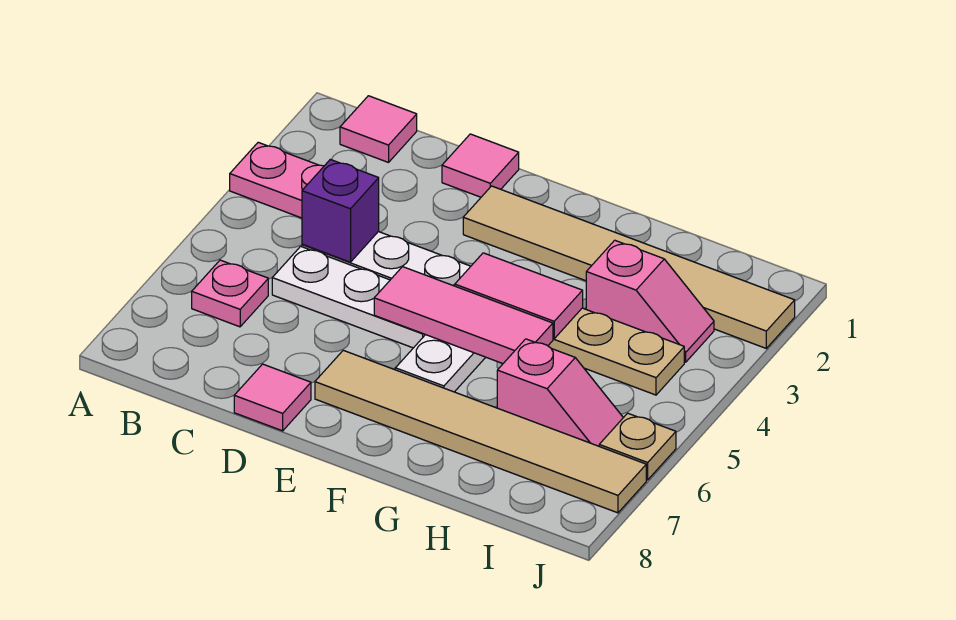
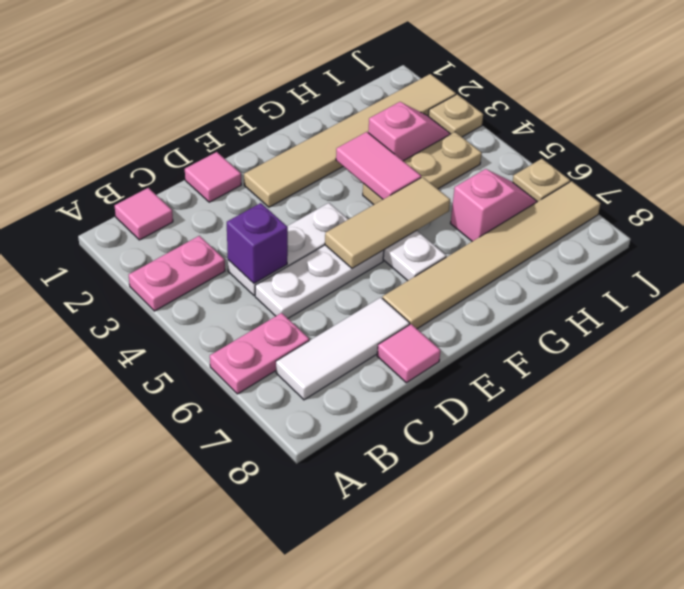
pink 1x1 plate [192,260,268,327] -> pink 1x2 plate [210,313,309,394]
none -> white 1x3 tile [276,297,410,400]
pink 1x3 tile [374,267,553,364] -> tan 1x3 tile [325,177,450,268]
pink 1x2 tile [455,253,583,339] -> pink 1x2 tile turned to [336,132,421,199]
none -> tan 1x1 plate [428,94,483,137]

